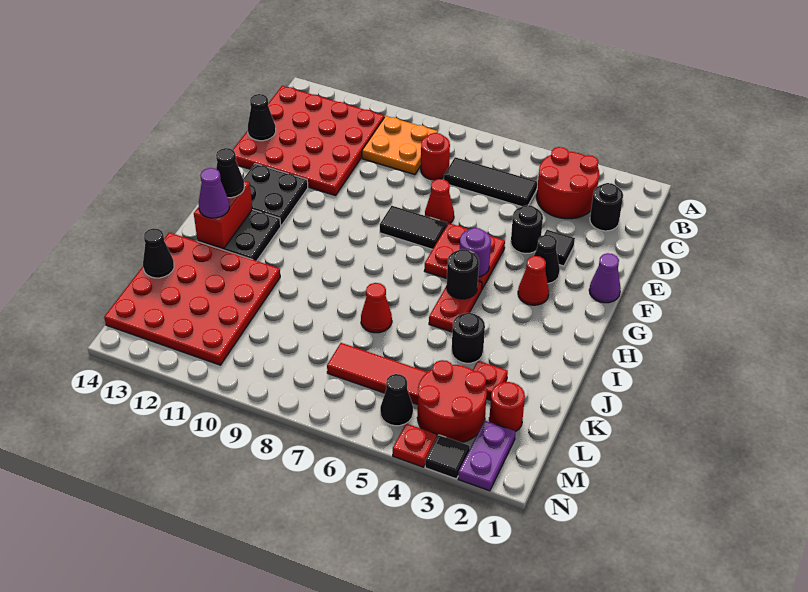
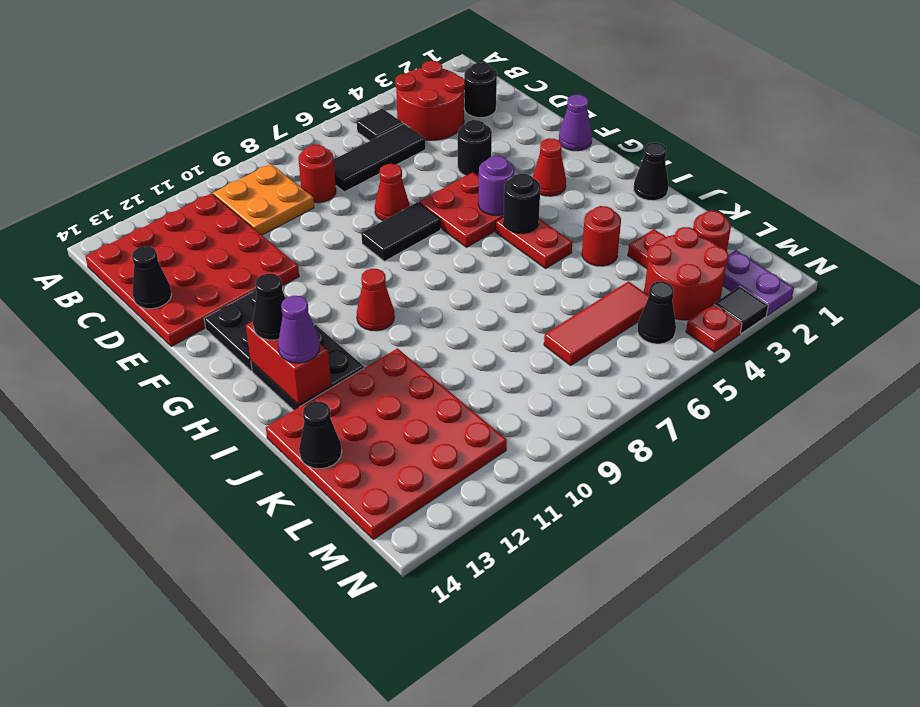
black 1x1 tile [544,230,575,266] -> black 1x1 tile moved to [357,109,403,141]
black 1x1 cone [534,235,560,283] -> black 1x1 cone moved to [634,143,668,201]
black 1x1 round brick [452,313,485,363] -> red 1x1 round brick [582,206,621,266]
red 1x1 cone [361,283,392,333] -> red 1x1 cone moved to [357,269,394,331]

